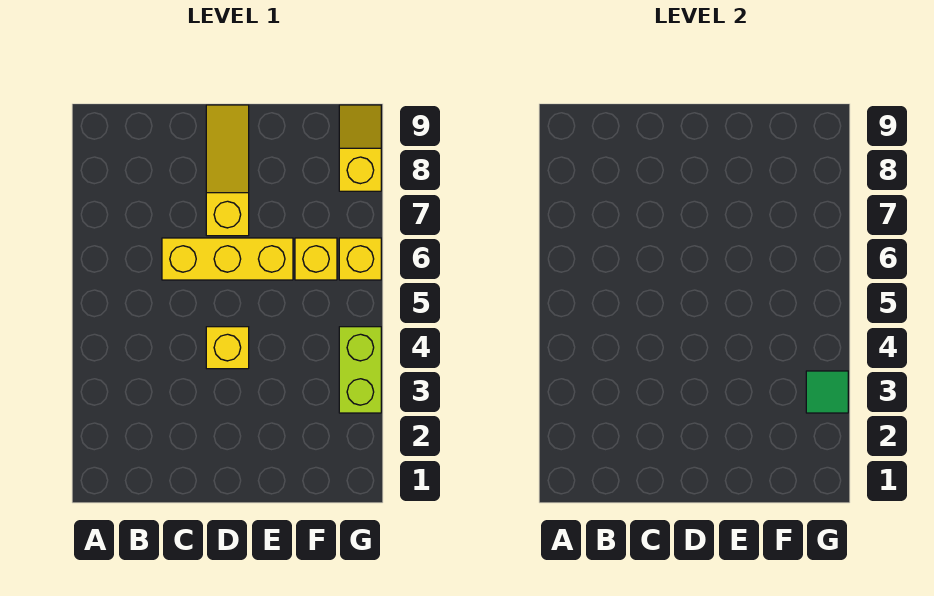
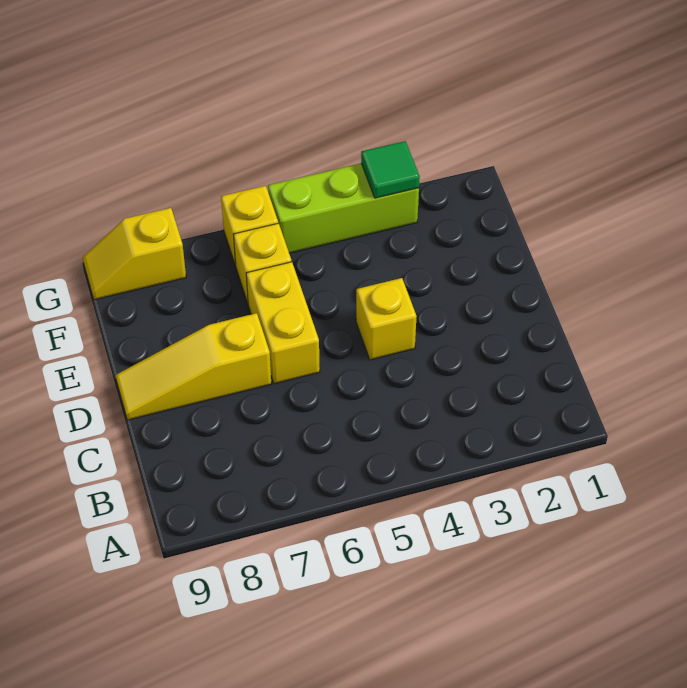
yellow 1x3 brick [162,238,293,280] -> yellow 1x2 brick [246,262,320,384]
lime 1x2 brick [339,327,381,413] -> lime 1x3 brick [268,164,419,253]

